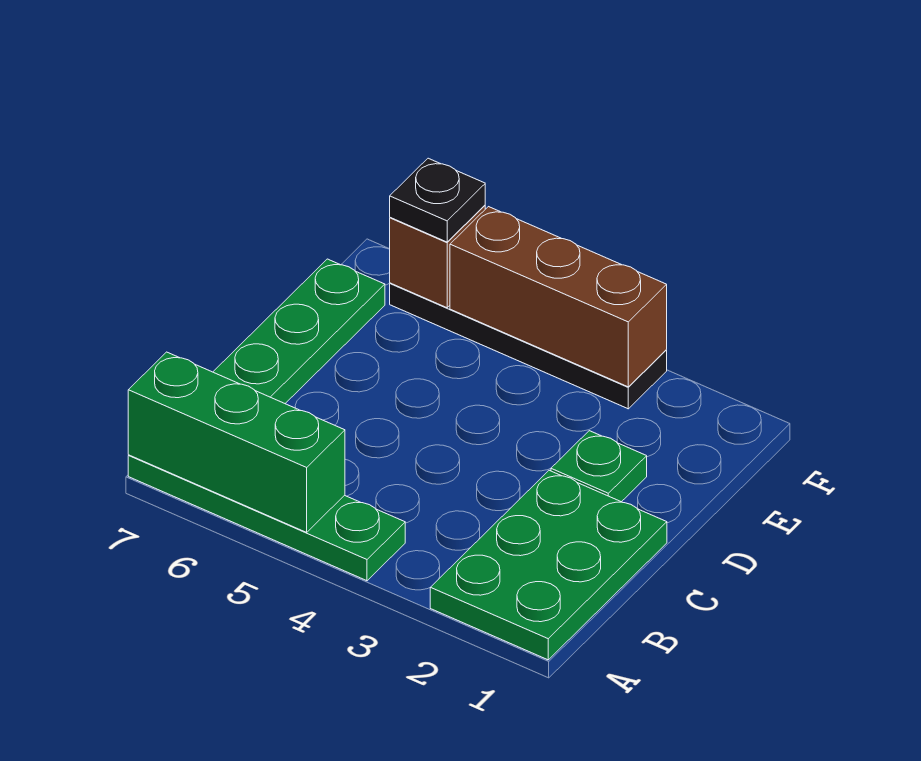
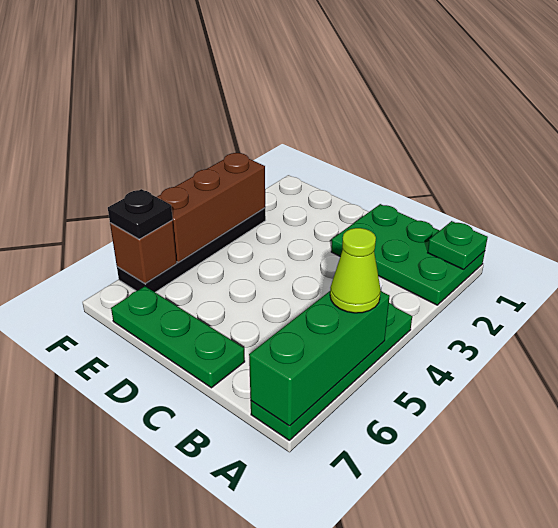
none -> lime 1x1 cone [330,228,381,313]
green 1x1 plate [551,431,647,502] -> green 1x1 plate moved to [428,221,488,269]

